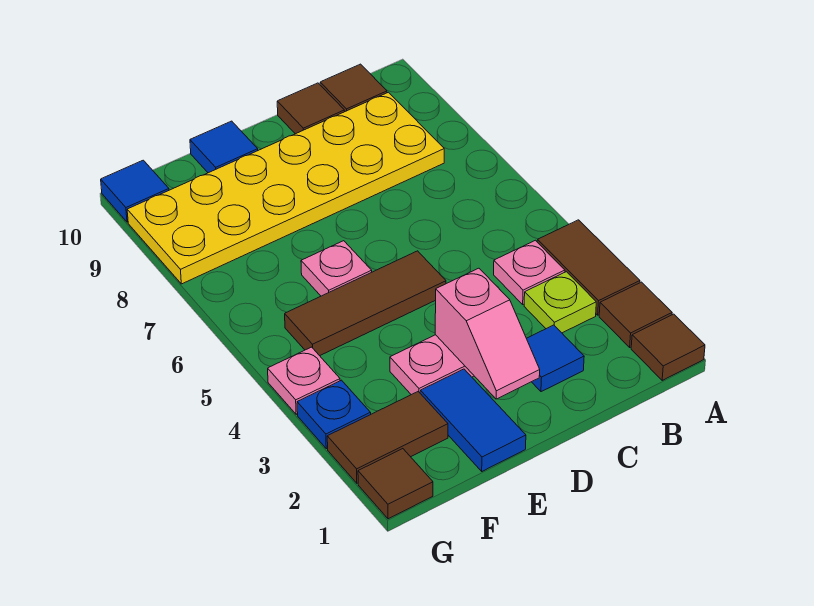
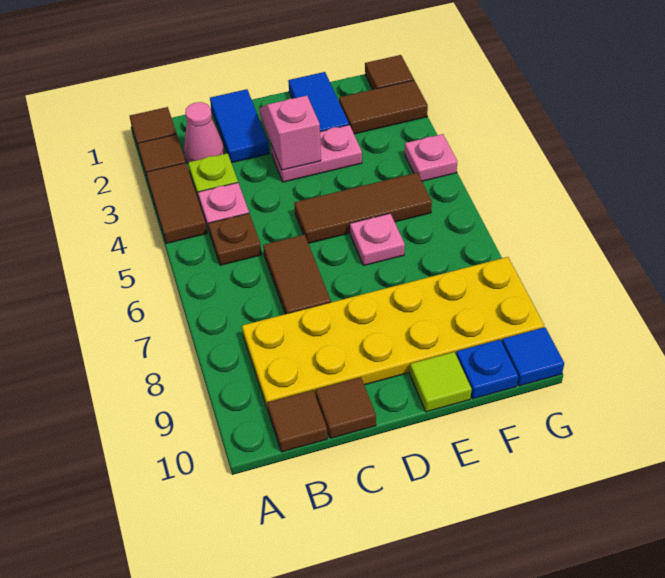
none -> pink 1x1 cone [184,102,224,163]
none -> brown 1x1 plate [208,213,262,265]
blue 1x1 tile [527,325,584,392] -> blue 1x2 tile [210,89,269,163]
none -> brown 1x2 tile [263,235,331,314]
blue 1x1 tile [190,121,258,173] -> lime 1x1 tile [410,352,472,412]
blue 1x1 plate [297,380,371,449] -> blue 1x1 plate moved to [456,340,518,399]

